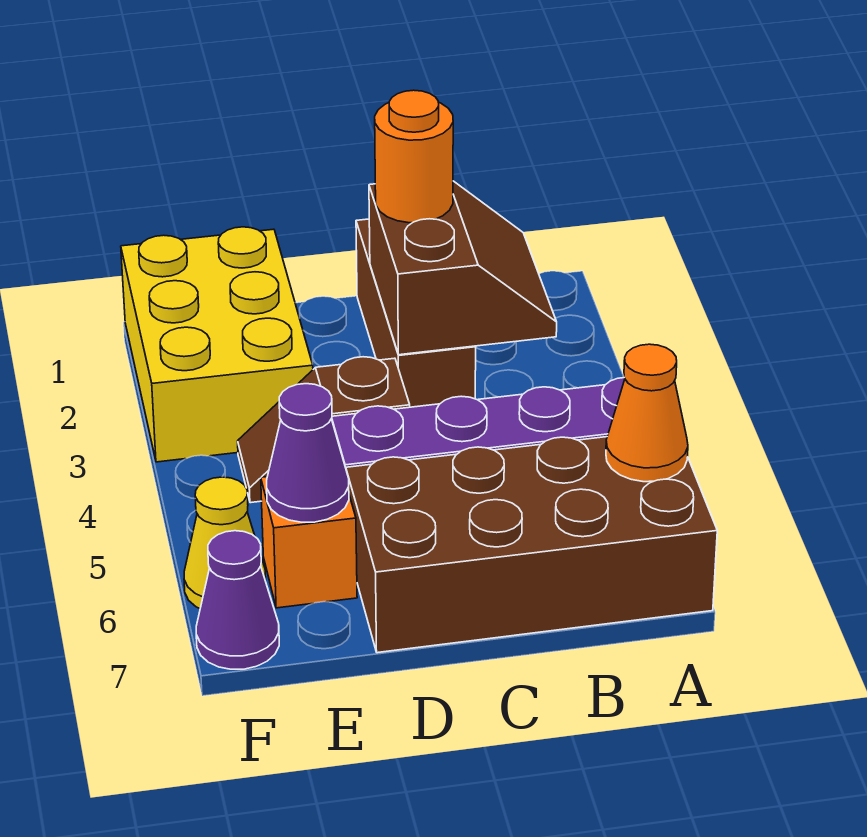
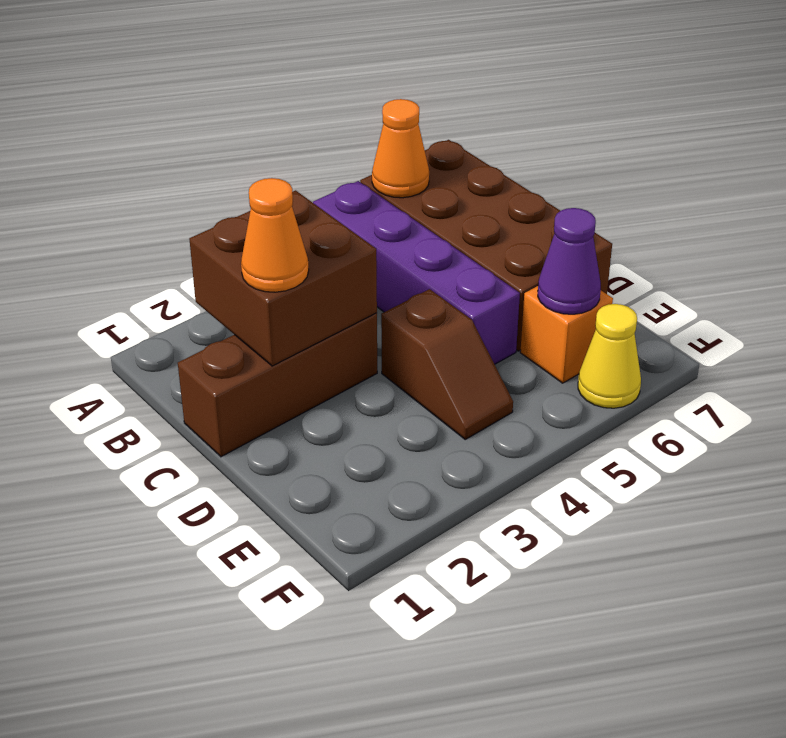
brown 2x2 slope [369,181,557,355] -> brown 2x2 brick [189,190,377,366]
orange 1x1 round brick [375,90,453,223] -> orange 1x1 cone [241,178,309,292]
yellow 2x3 brick [121,227,313,462] -> none
purple 1x1 cone [196,531,279,669] -> none

